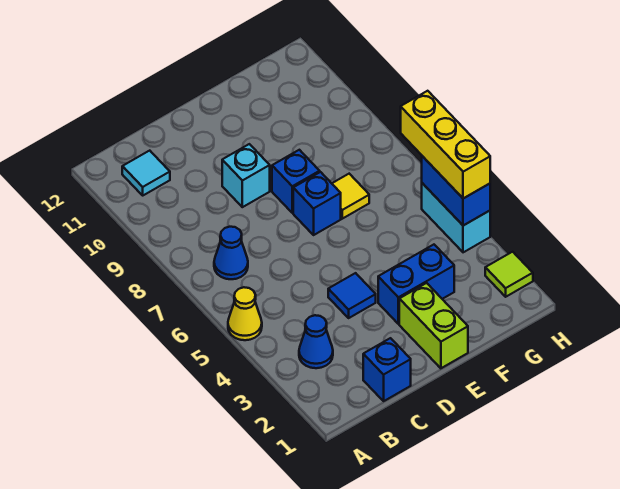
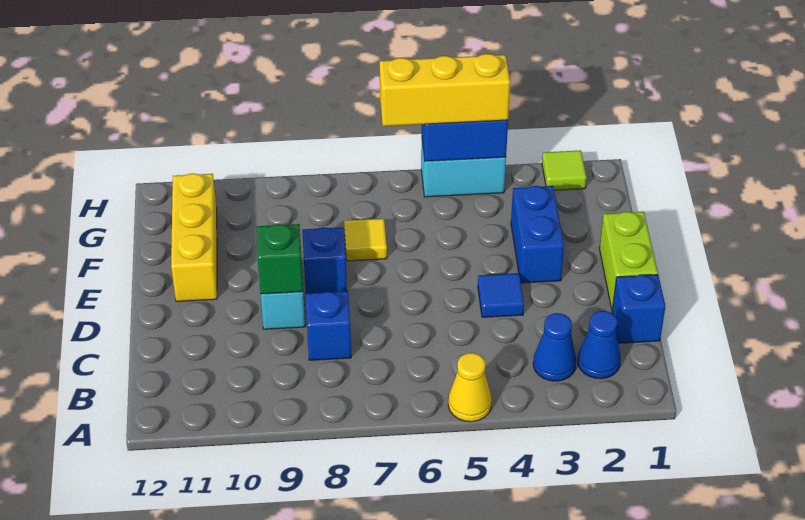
blue 1x1 cone [214,227,248,279] -> blue 1x1 cone moved to [578,311,621,379]
cyan 1x1 tile [122,151,170,195] -> none
none -> green 1x1 brick [257,224,303,294]
lime 1x2 brick [399,283,468,368] -> lime 1x2 brick turned to [600,212,658,309]
blue 1x1 brick [293,172,341,235] -> blue 1x1 brick moved to [306,291,351,360]
none -> yellow 1x3 brick [171,173,217,302]

